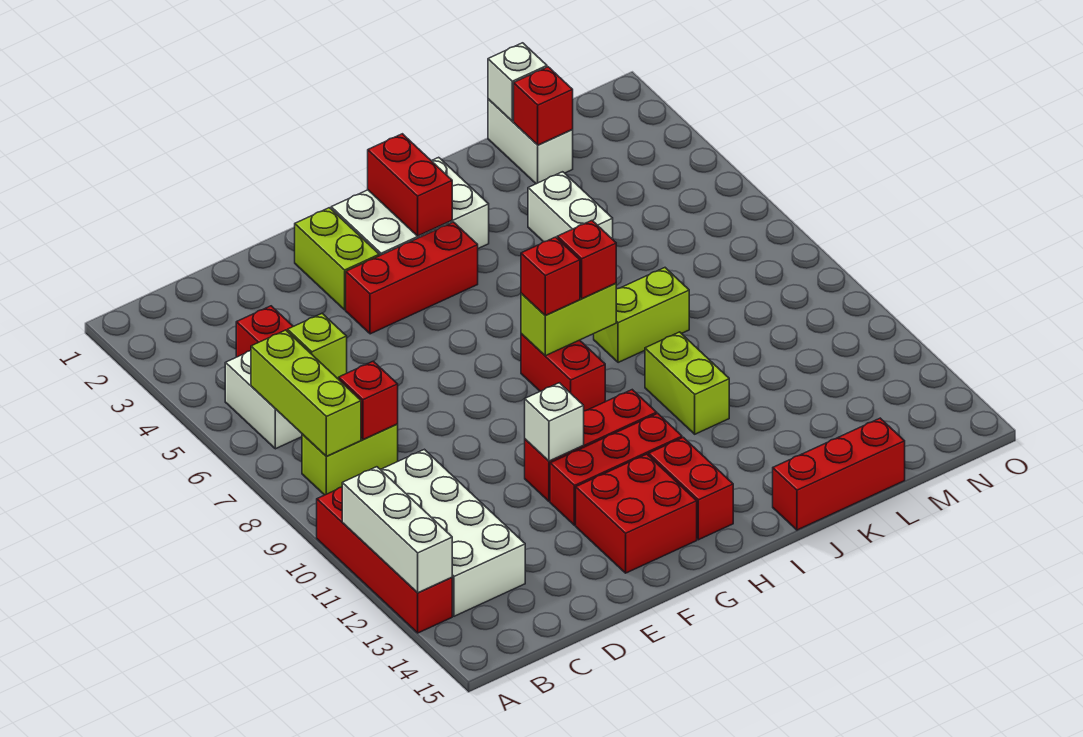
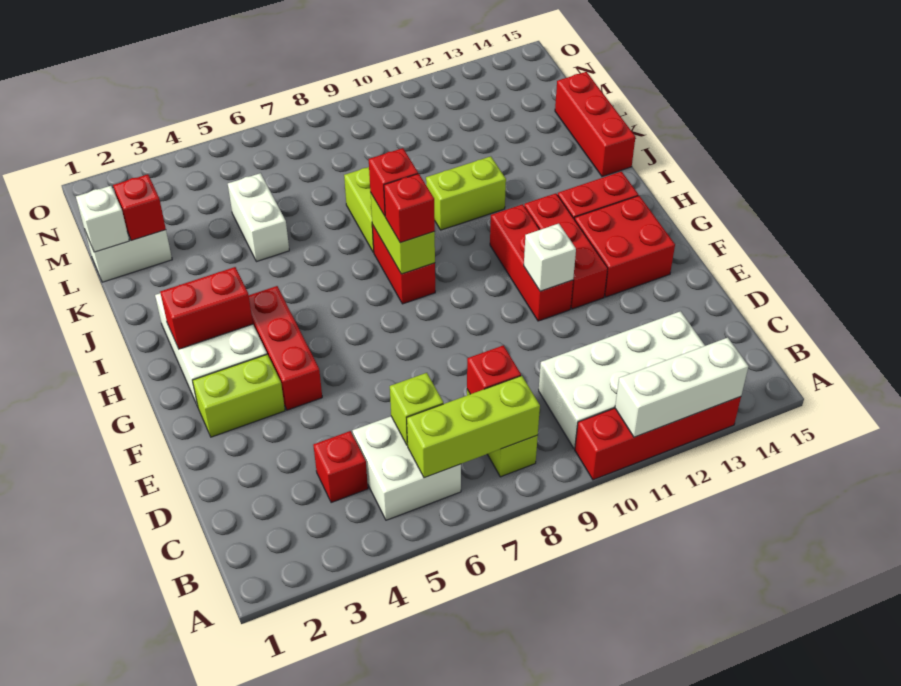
red 1x2 brick [521,334,605,411] -> red 1x2 brick turned to [372,225,435,304]
white 1x2 brick [528,172,613,242] -> white 1x2 brick turned to [228,173,289,262]

